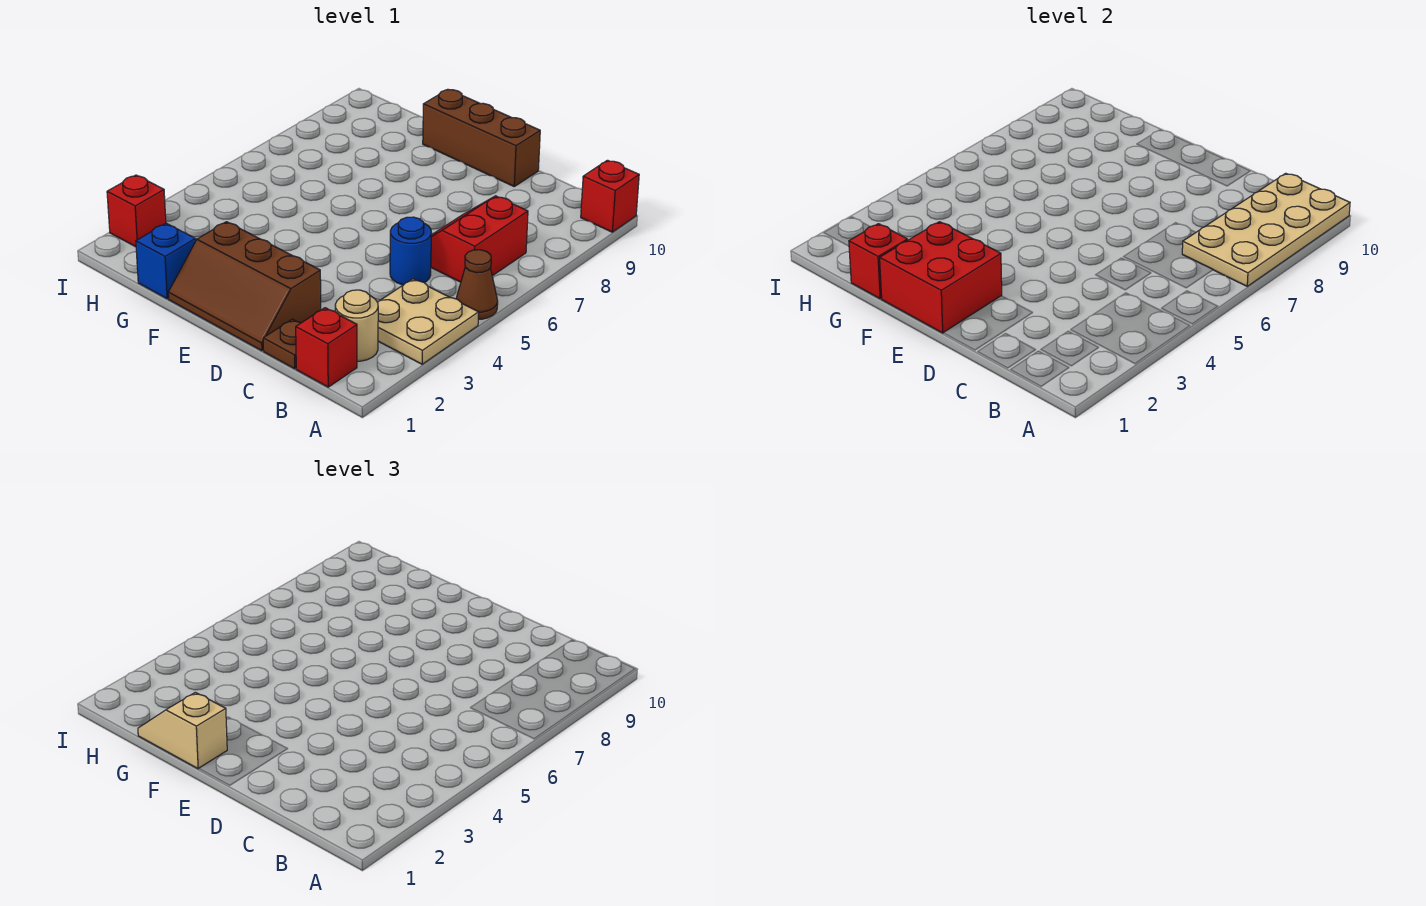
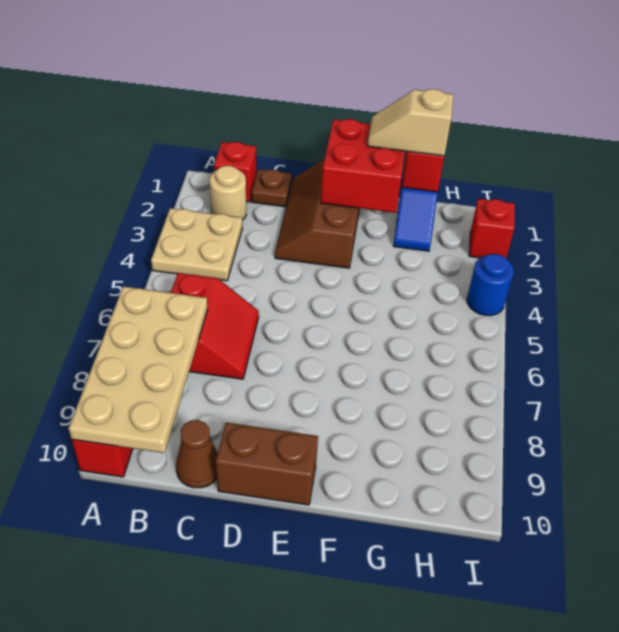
brown 1x1 cone [456,250,498,319] -> brown 1x1 cone moved to [176,420,218,488]
blue 1x1 round brick [390,217,432,285] -> blue 1x1 round brick moved to [467,254,514,316]
brown 2x3 slope [168,222,321,351] -> brown 2x3 slope turned to [275,159,360,268]
brown 1x3 brick [423,90,540,186] -> brown 1x2 brick [216,423,318,505]
tan 1x2 slope [138,692,227,769] -> tan 1x2 slope turned to [367,89,453,156]

